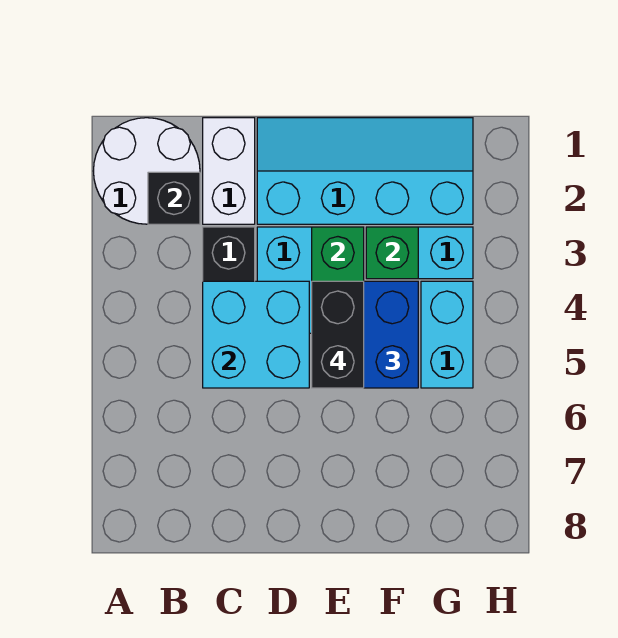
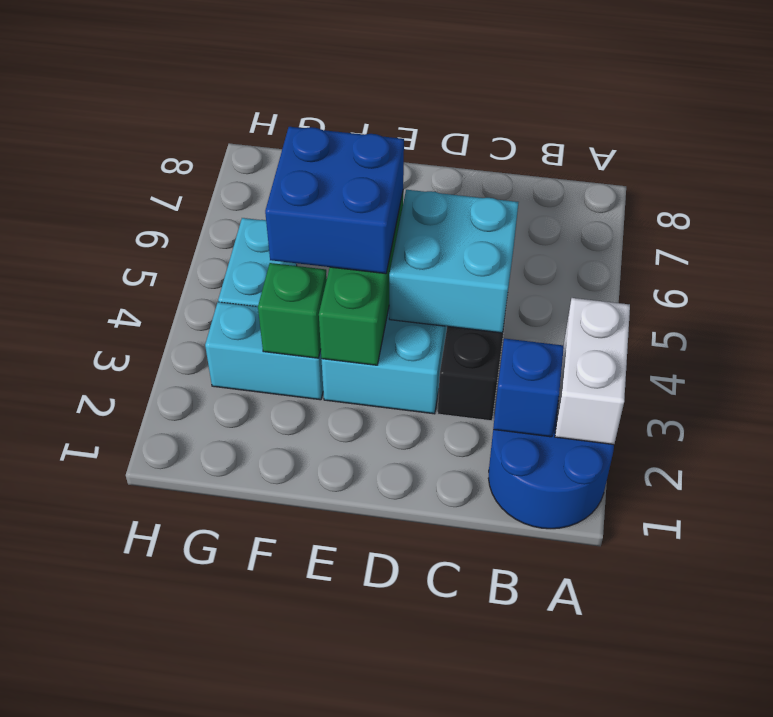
white 2x2 round brick [94,118,200,224] -> blue 2x2 round brick [488,399,614,529]
black 1x1 brick [148,172,200,224] -> blue 1x1 brick [493,338,564,437]
white 1x2 brick [203,118,255,224] -> white 1x2 brick moved to [555,298,630,444]
cyan 2x4 slope [257,118,473,224] -> none
black 1x2 brick [312,281,364,388] -> none

